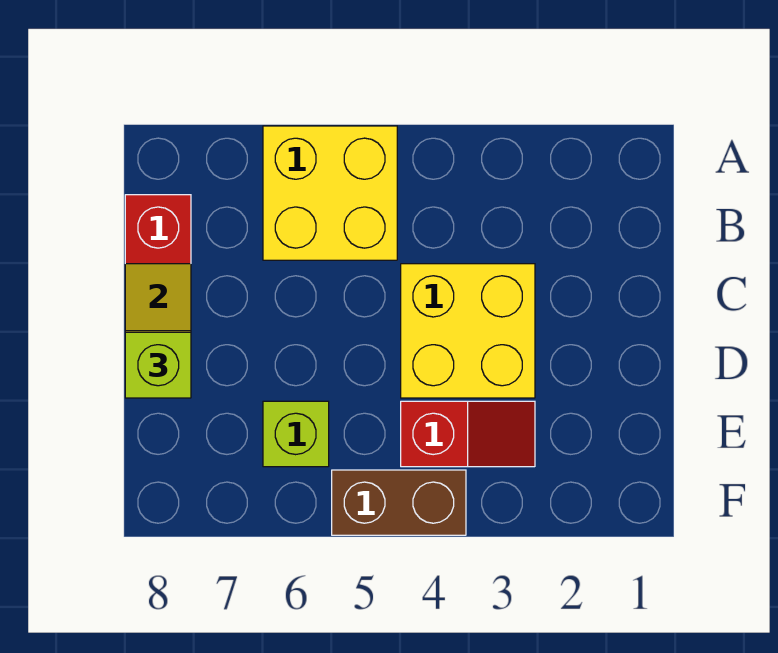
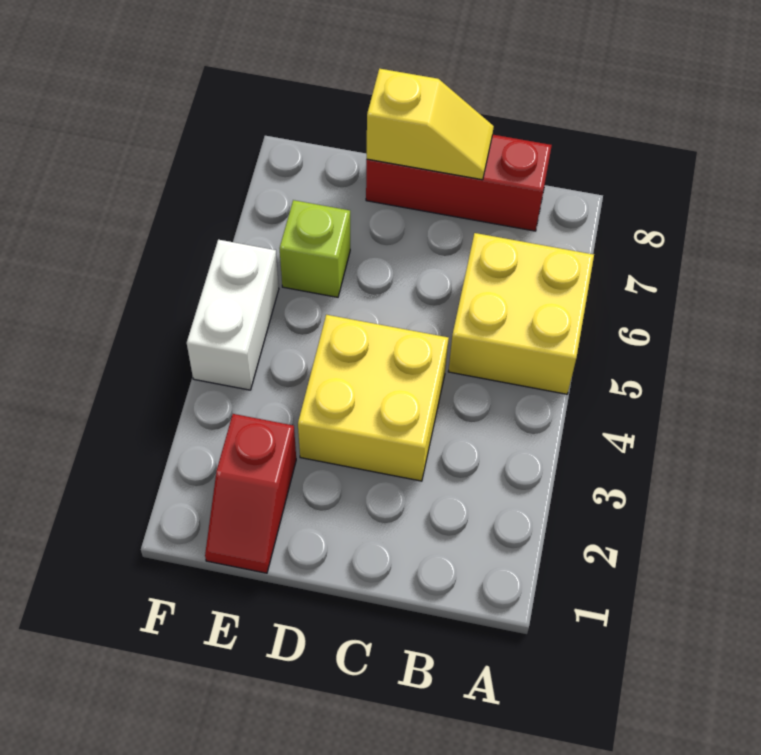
lime 1x1 brick [125,332,191,398] -> none
red 1x2 slope [401,401,535,467] -> red 1x2 slope moved to [205,414,296,573]
brown 1x2 brick [332,470,466,535] -> white 1x2 brick [187,240,279,390]

